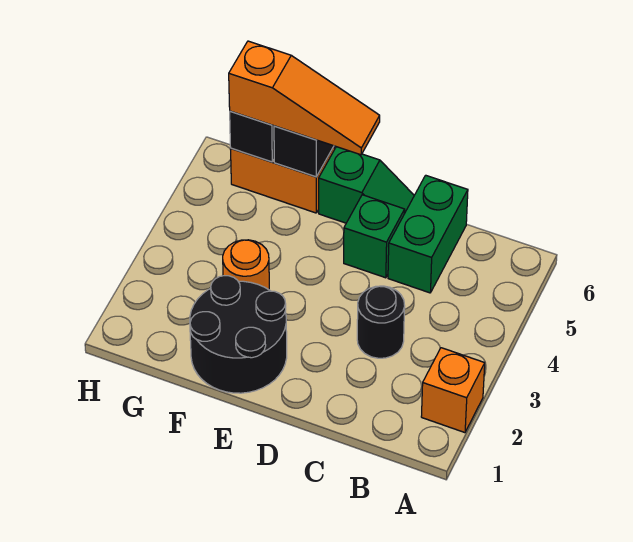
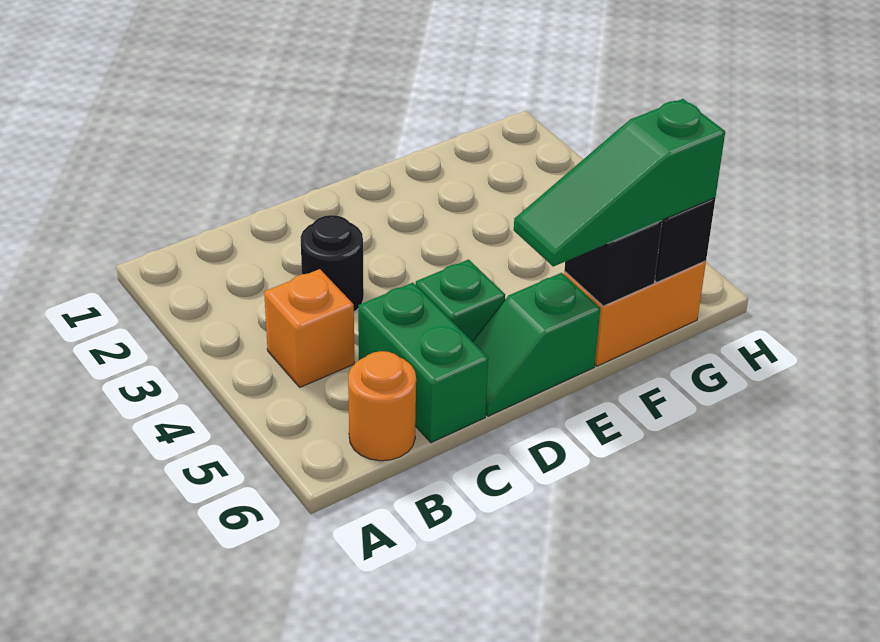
orange 1x1 brick [421,348,485,433] -> orange 1x1 brick moved to [264,269,354,387]
black 2x2 round brick [190,276,287,393] -> none
orange 1x3 slope [229,41,380,155] -> green 1x3 slope [514,99,725,267]
orange 1x1 round brick [223,240,269,290] -> orange 1x1 round brick moved to [348,351,416,461]

